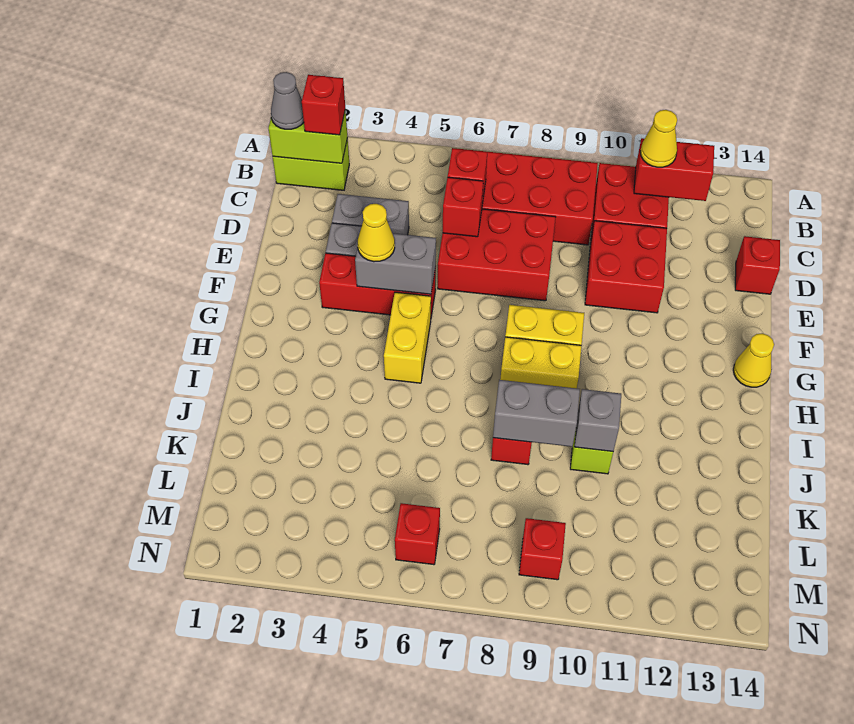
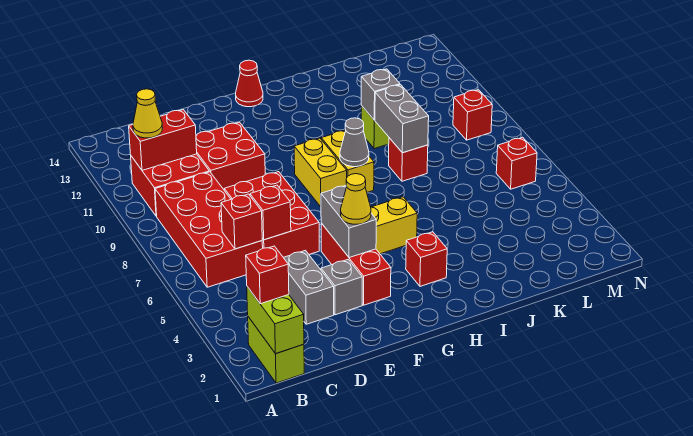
grey 1x1 cone [271,72,304,129] -> grey 1x1 cone moved to [340,118,369,167]
red 1x2 brick [634,138,714,201] -> red 1x2 brick turned to [129,110,197,170]
red 1x1 brick [735,236,780,294] -> red 1x1 brick moved to [406,232,447,286]
yellow 1x1 cone [733,333,774,387] -> red 1x1 cone [236,60,263,107]

